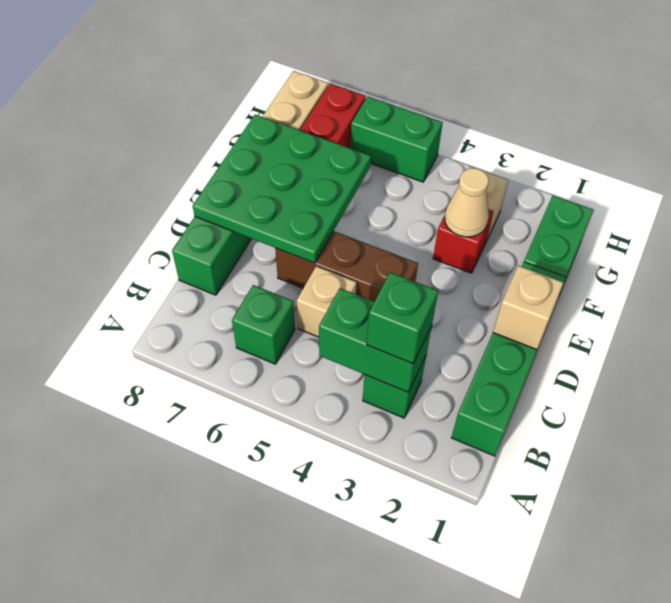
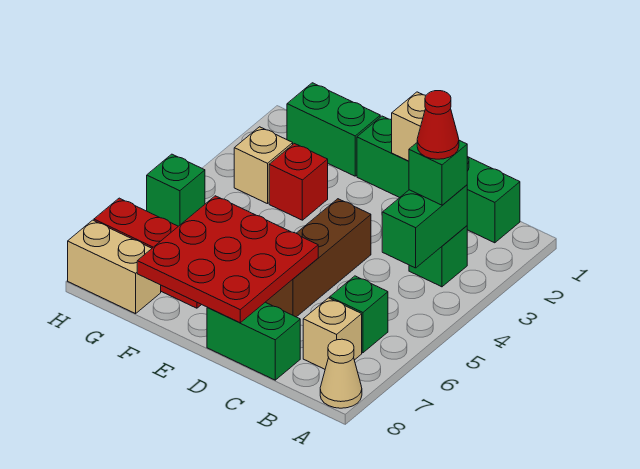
none -> red 1x1 cone [417,91,459,159]
tan 1x1 brick [297,266,357,337] -> tan 1x1 brick moved to [303,298,362,369]
green 3x3 plate [193,114,371,263] -> red 3x3 plate [137,196,318,323]
tan 1x1 cone [445,168,489,237] -> tan 1x1 cone moved to [320,339,362,408]
green 1x2 brick [351,97,443,182] -> green 1x1 brick [147,154,205,226]

